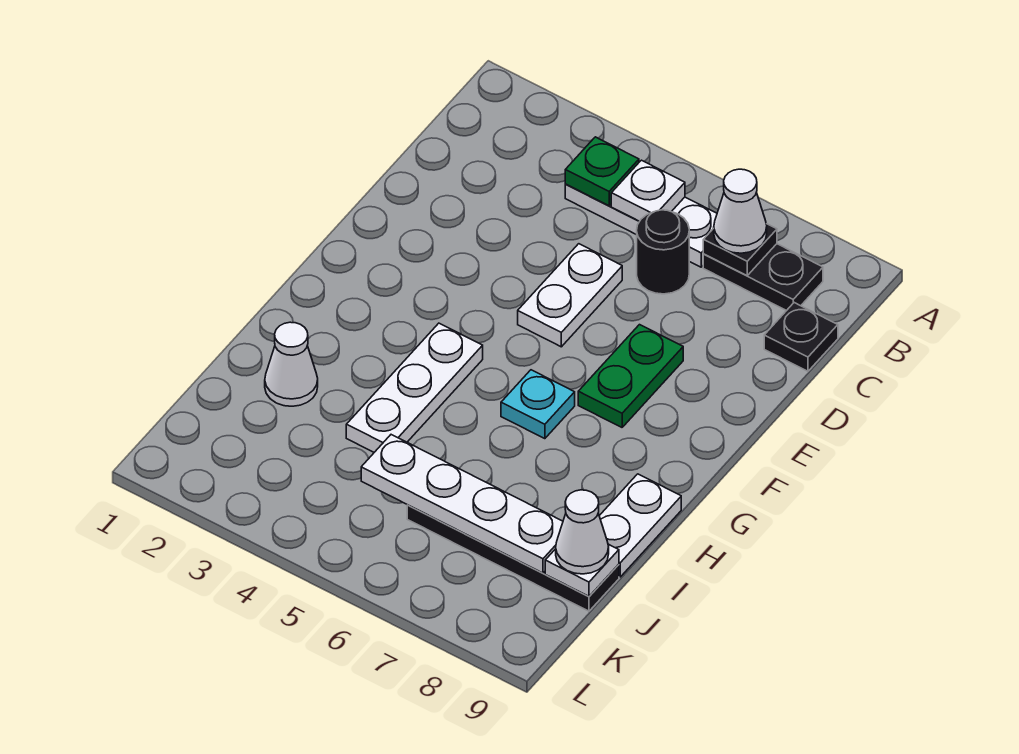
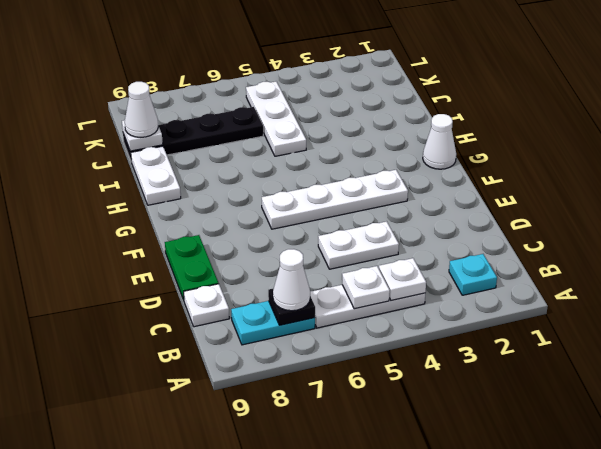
green 1x1 plate [565,137,639,206] -> white 1x1 plate [379,258,426,301]
black 1x2 plate [703,244,823,311] -> cyan 1x2 plate [231,301,315,345]
black 1x1 round brick [637,210,689,294] -> none
black 1x1 plate [764,303,838,371] -> white 1x1 plate [184,284,229,327]
white 1x2 plate [518,244,622,347] -> white 1x2 plate turned to [318,221,399,269]
green 1x2 plate [578,325,683,427] -> green 1x2 plate moved to [165,235,219,300]
white 1x3 plate [346,323,483,452] -> white 1x3 plate moved to [246,82,306,156]
cyan 1x1 plate [501,370,575,439] -> cyan 1x1 plate moved to [449,254,497,295]
white 1x1 cone [265,322,318,406] -> white 1x1 cone moved to [423,114,456,169]
white 1x4 plate [361,435,563,573] -> white 1x4 plate moved to [262,170,408,229]

